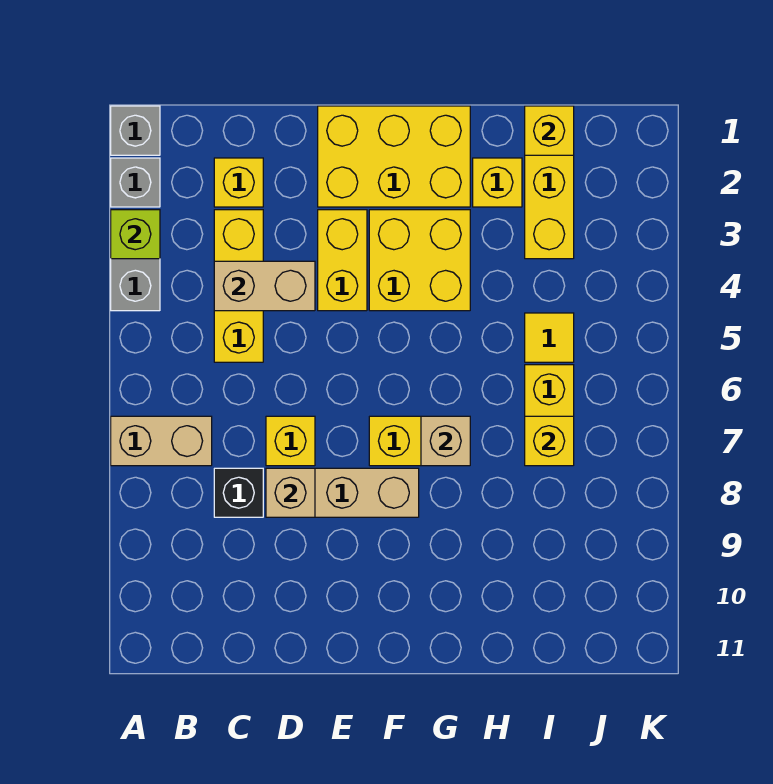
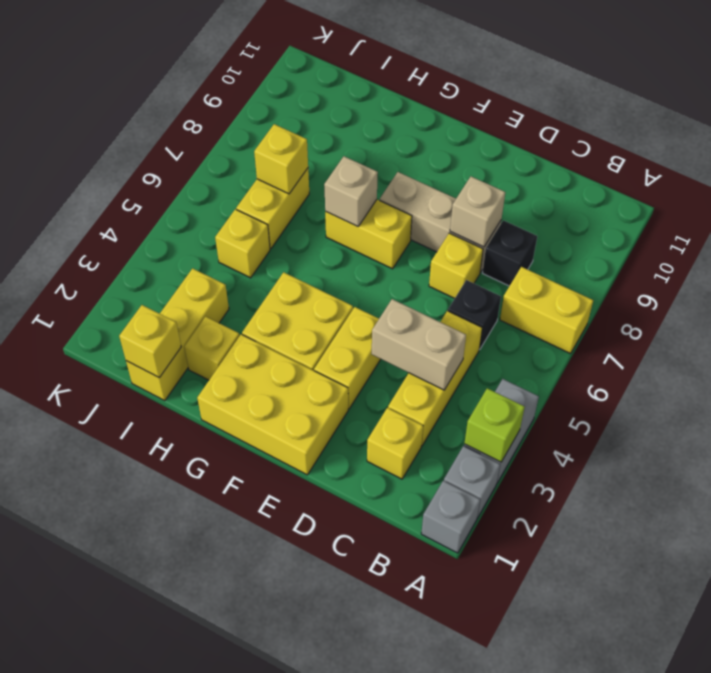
tan 1x2 brick [111,416,212,466] -> yellow 1x2 brick [500,267,593,354]
none -> black 1x1 brick [448,280,501,350]
yellow 1x1 tile [525,313,574,362] -> yellow 1x1 brick [215,209,270,278]

